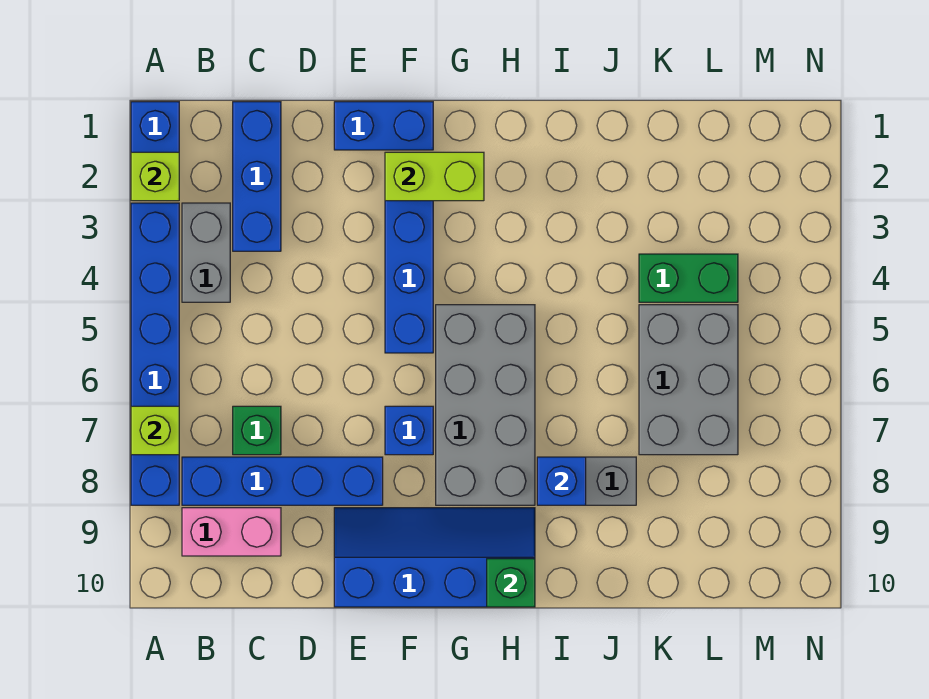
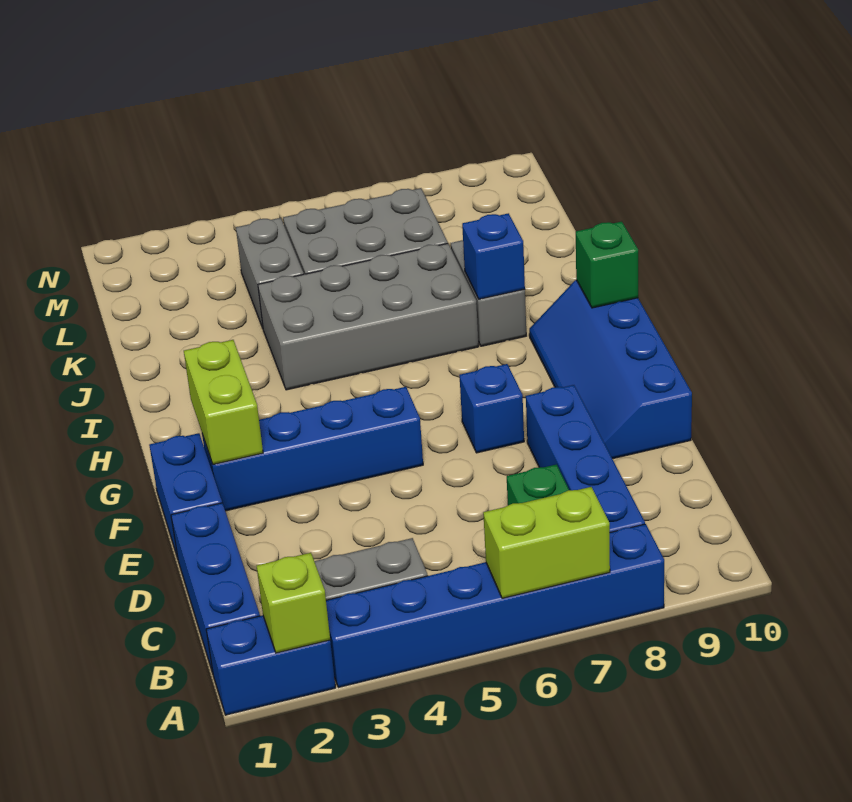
lime 1x1 brick [131,406,179,455] -> lime 1x2 brick [483,487,610,598]
pink 1x2 brick [182,508,281,556] -> none
blue 1x3 brick [233,102,281,251] -> blue 1x3 brick turned to [171,503,260,673]
grey 2x4 brick [436,305,535,505] -> grey 2x4 brick moved to [258,244,479,390]
green 1x2 brick [639,254,738,302] -> grey 1x2 brick [236,218,304,328]

